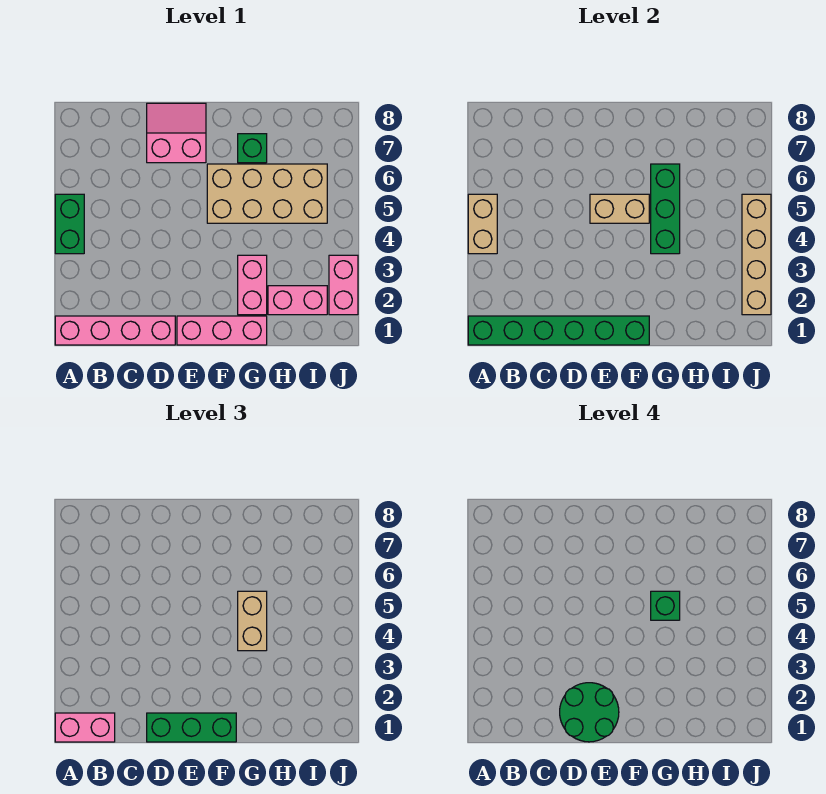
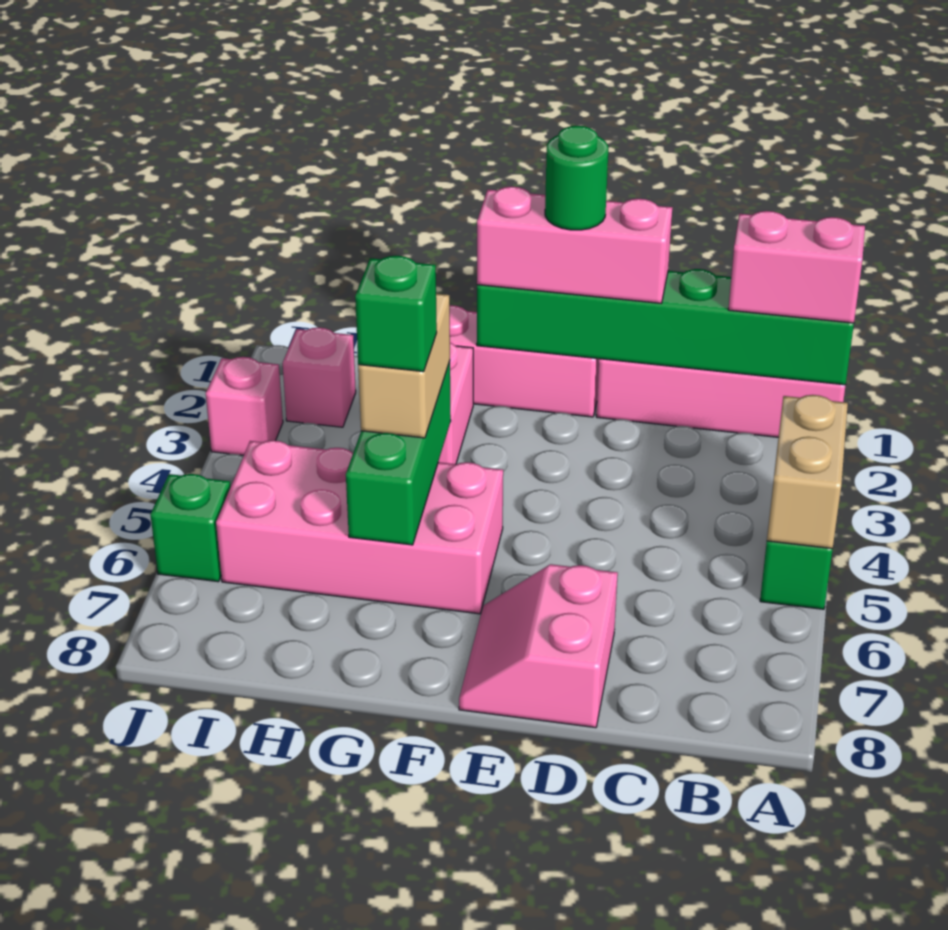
green 1x3 brick [147,713,236,742] -> pink 1x3 brick [477,186,672,303]
green 2x2 round brick [560,683,619,742] -> green 1x1 round brick [545,126,608,230]
pink 2x2 slope [147,103,206,163] -> pink 2x2 slope turned to [459,564,618,728]
tan 1x2 brick [590,194,649,223] -> none
tan 2x4 brick [207,164,327,223] -> pink 2x4 brick [216,440,503,614]
green 1x1 brick [238,134,267,163] -> green 1x1 brick moved to [150,474,230,582]
pink 1x2 brick [268,286,327,315] -> pink 1x1 brick [283,327,356,427]
pink 1x2 brick [329,255,358,315] -> pink 1x1 brick [206,357,283,455]
tan 1x4 brick [742,194,771,315] -> none

